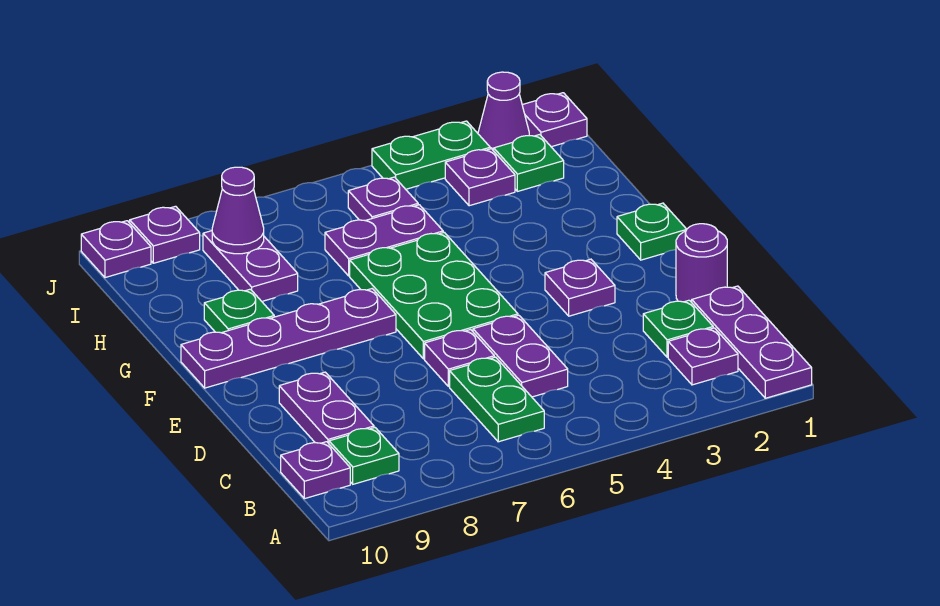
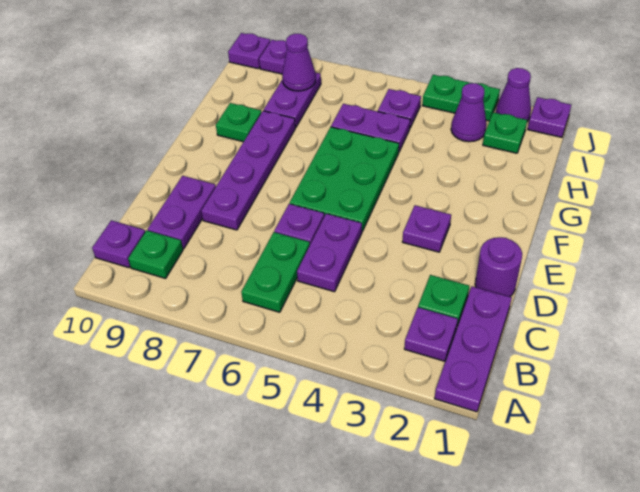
green 1x1 plate [617,203,687,260] -> none
purple 1x4 plate [181,289,396,388] -> purple 1x4 plate turned to [201,111,295,230]
purple 1x1 plate [445,149,515,206] -> purple 1x1 cone [451,83,487,142]

